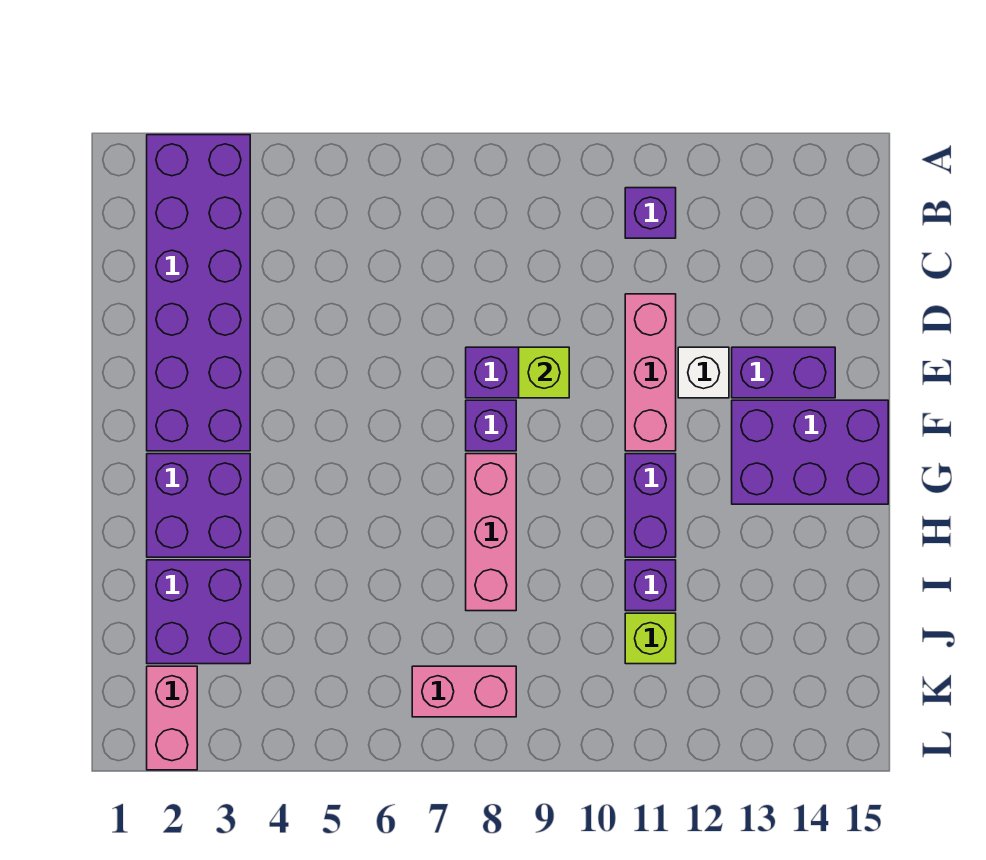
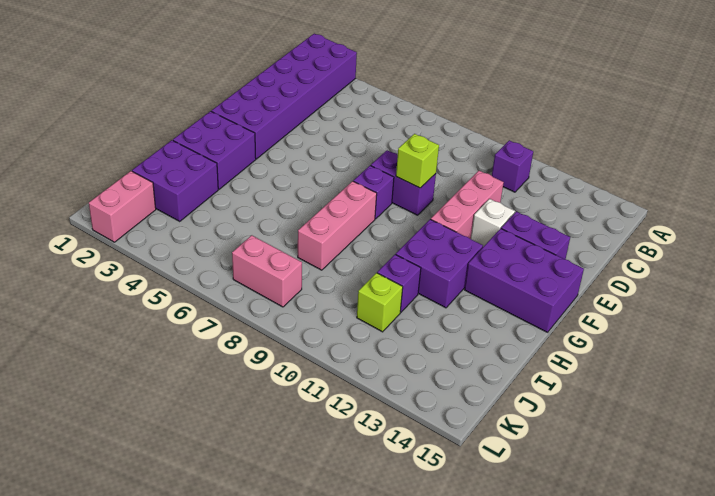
purple 1x2 brick [625,454,676,557] -> purple 2x2 brick [396,219,483,308]

